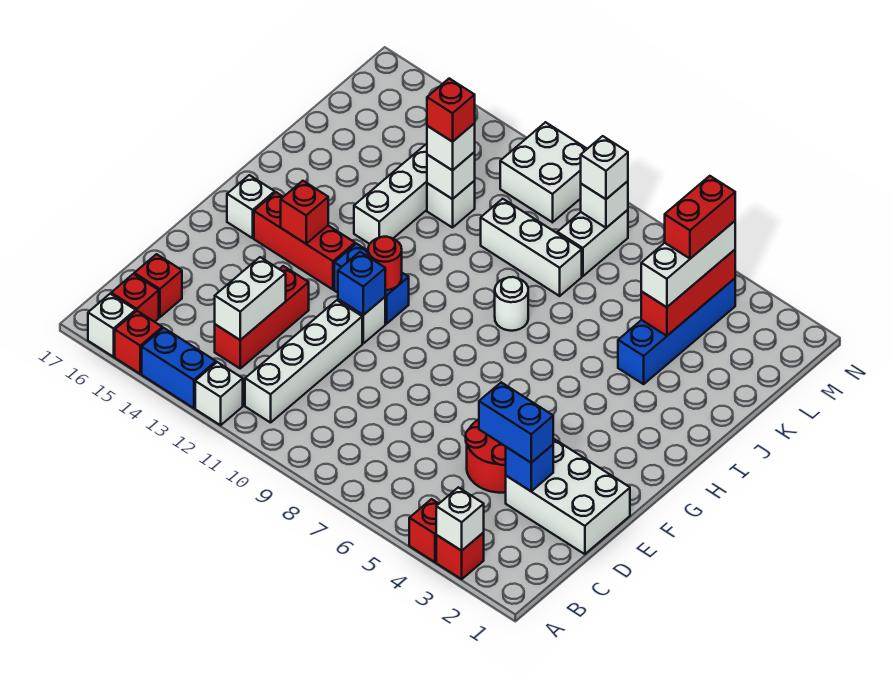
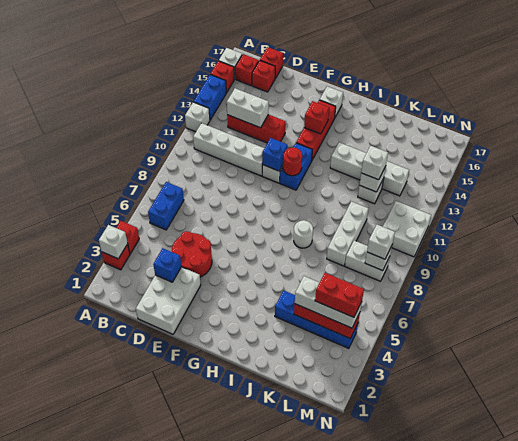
blue 1x2 brick [479,382,553,463] -> blue 1x2 brick moved to [148,182,184,230]
red 1x1 brick [427,78,475,142] -> red 1x1 brick moved to [260,47,283,78]

